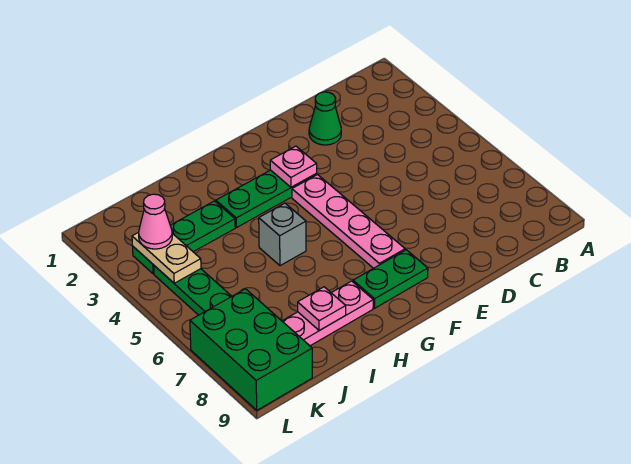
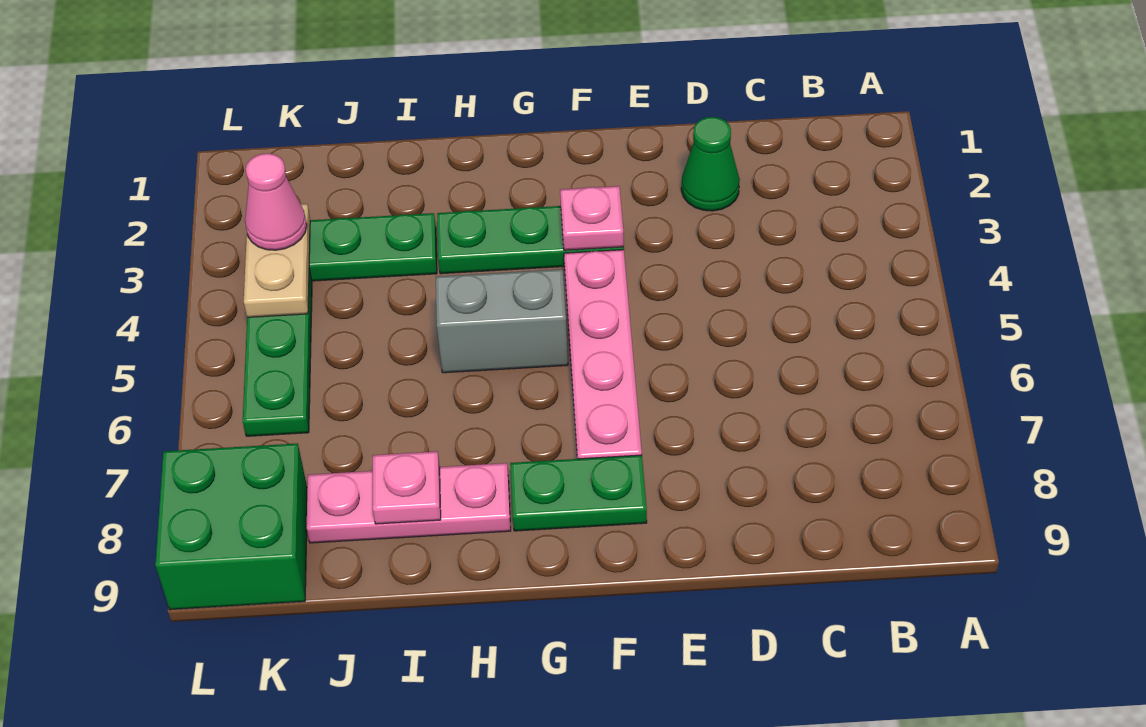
grey 1x1 brick [259,203,306,266] -> grey 1x2 brick [436,269,568,373]
green 2x3 brick [190,289,312,410] -> green 2x2 brick [155,443,307,610]

